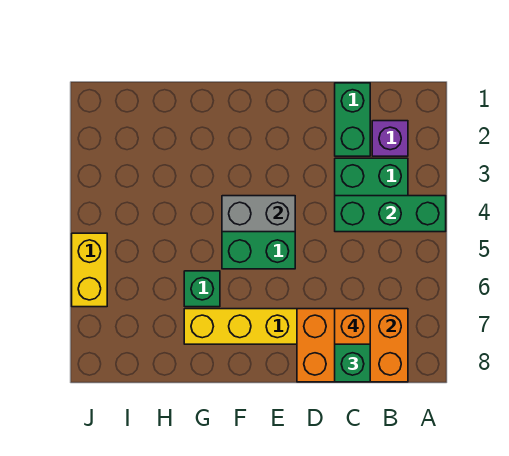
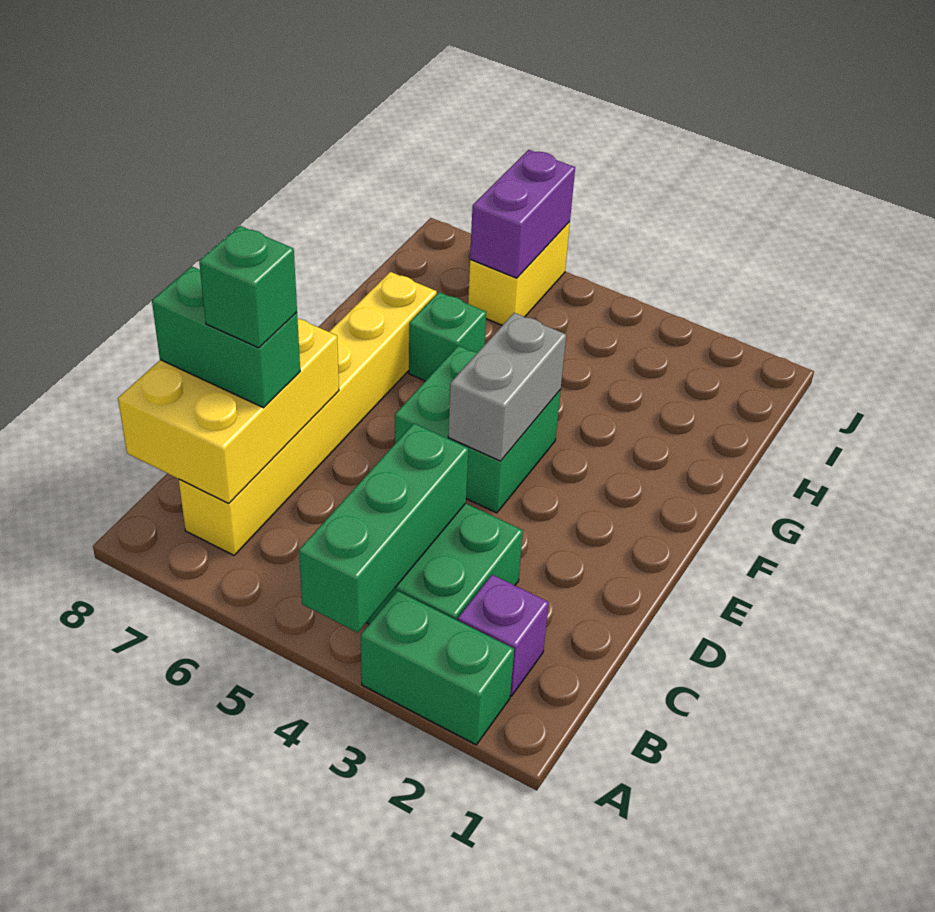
orange 2x3 brick [297,309,408,382] -> yellow 2x3 brick [118,319,339,503]
green 1x2 brick [335,83,370,156] -> green 1x2 brick moved to [361,591,514,745]
orange 1x1 brick [335,309,370,344] -> green 1x1 brick [199,226,297,348]
none -> purple 1x2 brick [470,150,575,278]
yellow 1x2 brick [72,233,107,307] -> yellow 1x2 brick turned to [468,222,570,325]

